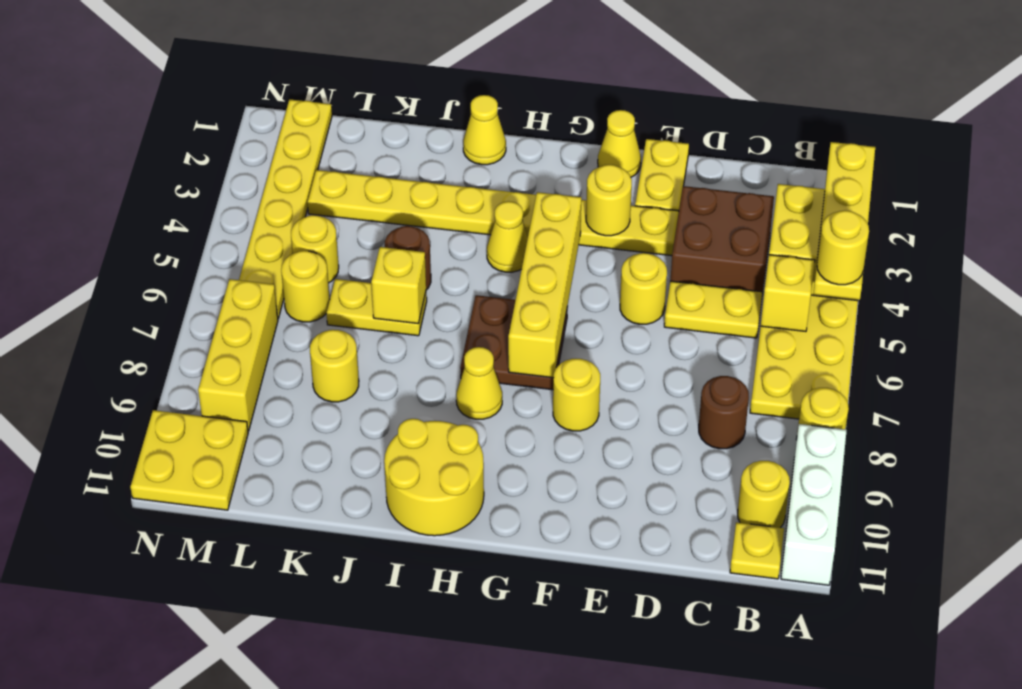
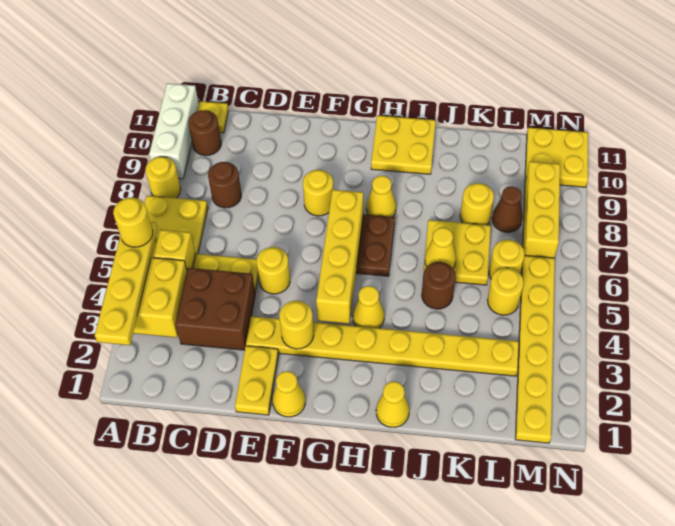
yellow 1x1 round brick [738,461,790,528] -> brown 1x1 round brick [188,110,221,156]
yellow 2x2 round brick [384,419,484,536] -> yellow 2x2 plate [371,115,436,174]
yellow 1x2 plate [326,279,427,336] -> yellow 2x2 plate [424,220,491,285]
yellow 1x1 brick [371,247,426,324] -> yellow 1x1 cone [425,227,456,268]
none -> brown 1x1 cone [492,186,523,232]

